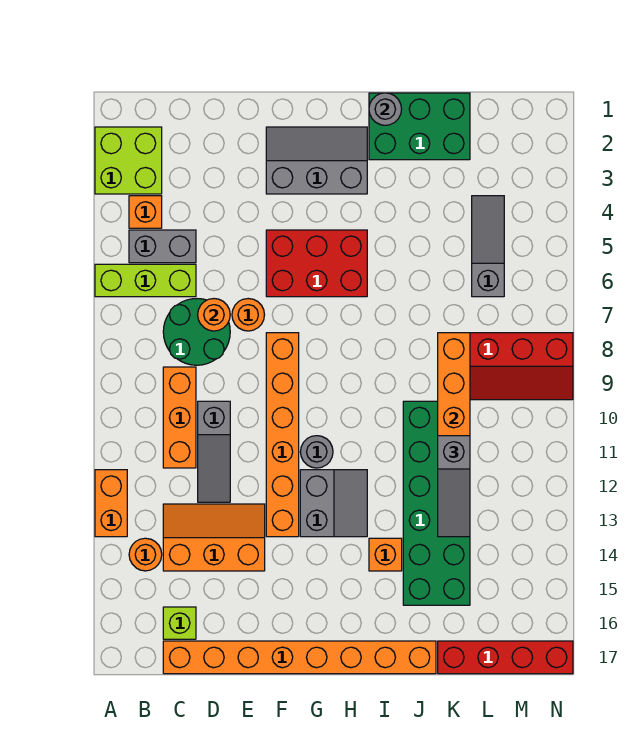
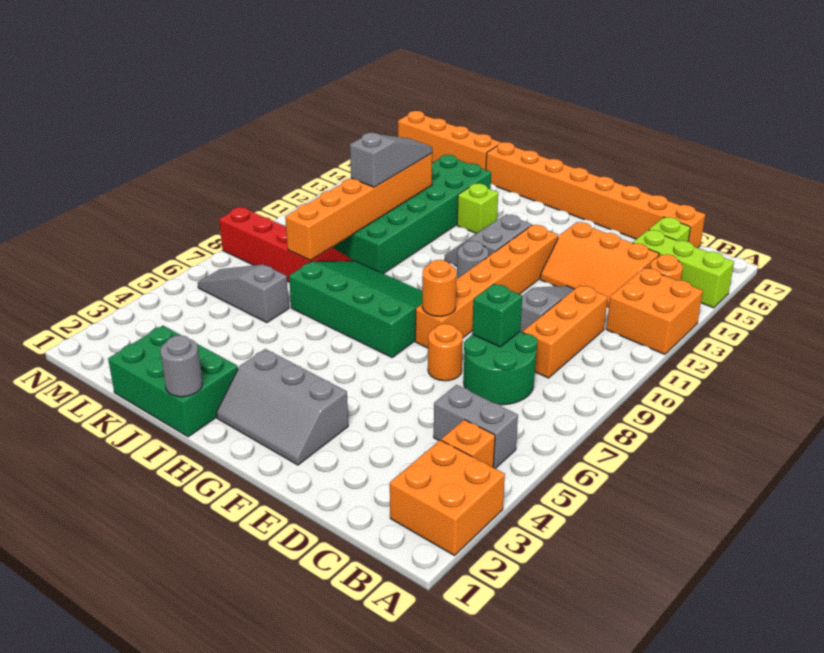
lime 2x2 brick [95,127,162,194] -> orange 2x2 brick [390,440,505,556]
lime 1x3 brick [95,264,196,297] -> lime 1x3 brick moved to [633,230,734,308]
orange 1x2 brick [95,470,127,537] -> orange 2x2 brick [606,268,703,354]
orange 1x1 round brick [198,299,230,331] -> orange 1x1 round brick moved to [422,260,457,316]
none -> green 1x1 brick [472,284,522,347]
red 2x3 brick [266,230,367,297] -> none
none -> green 3x4 slope [289,261,422,357]
orange 1x1 brick [369,538,402,571] -> lime 1x1 brick [457,183,498,233]
red 1x4 brick [438,641,573,674] -> orange 1x4 brick [398,111,501,170]
grey 1x3 slope [472,196,504,297] -> grey 1x3 slope turned to [198,265,289,323]

